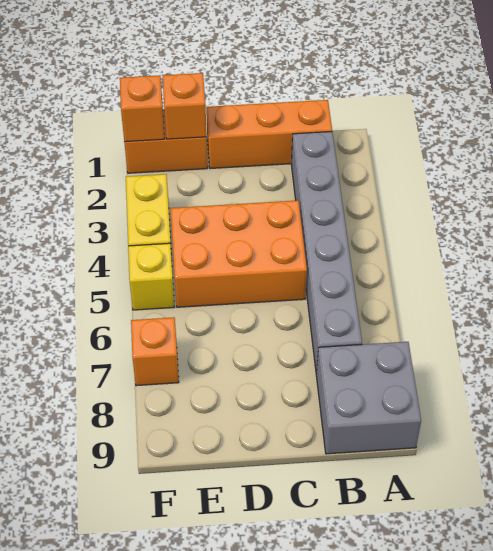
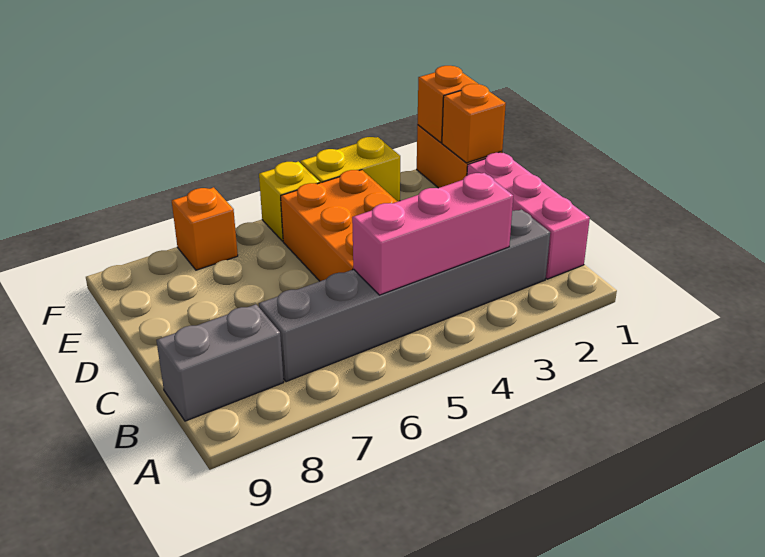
grey 2x2 brick [316,342,421,454] -> grey 1x2 brick [156,304,284,421]
orange 1x3 brick [206,100,332,168] -> pink 1x3 brick [467,153,590,279]
none -> pink 1x3 brick [352,173,513,295]

